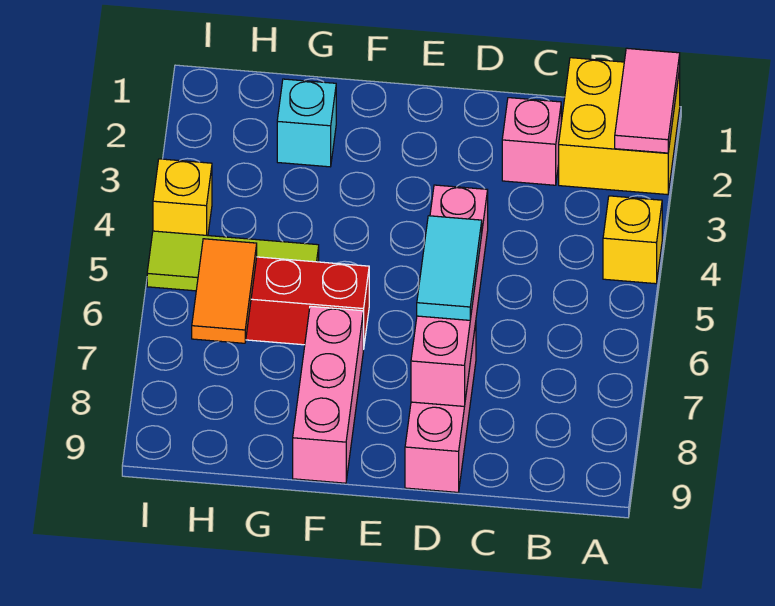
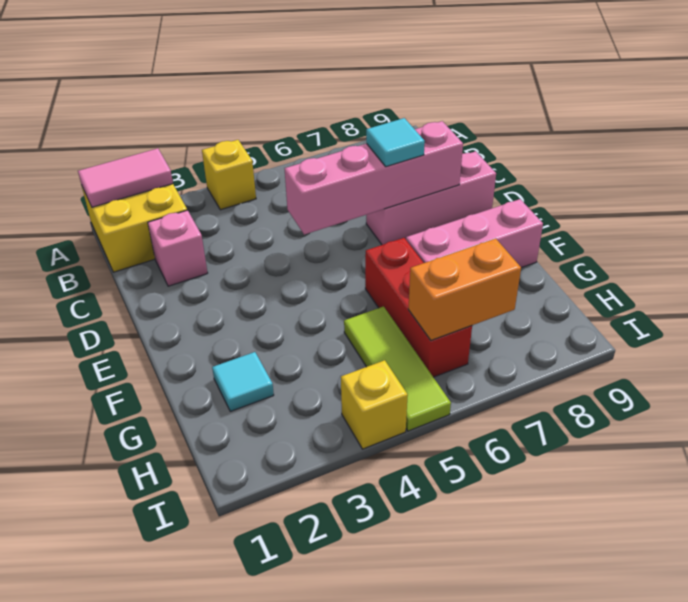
cyan 1x2 tile [417,216,482,320] -> cyan 1x1 tile [366,118,425,167]
cyan 1x1 brick [277,79,336,167] -> cyan 1x1 tile [212,352,274,411]
orange 1x2 tile [192,239,257,343] -> orange 1x2 brick [408,239,521,341]

